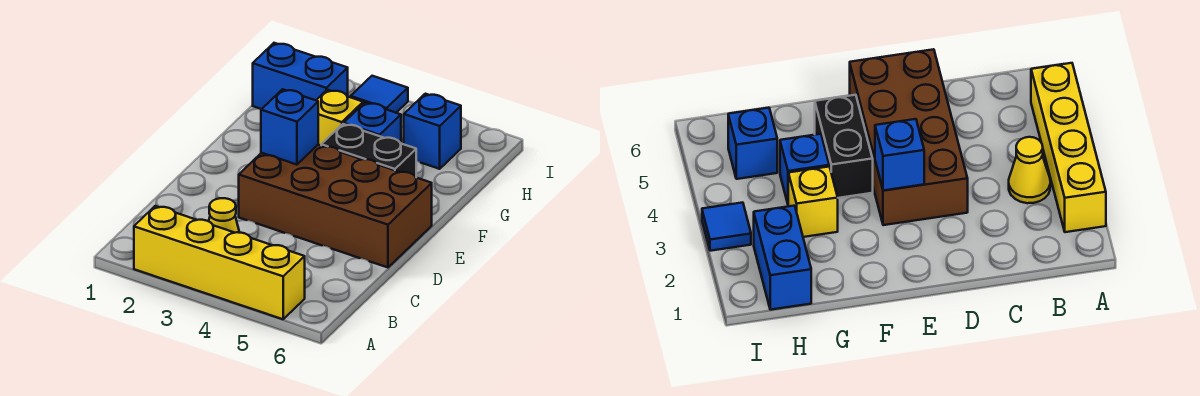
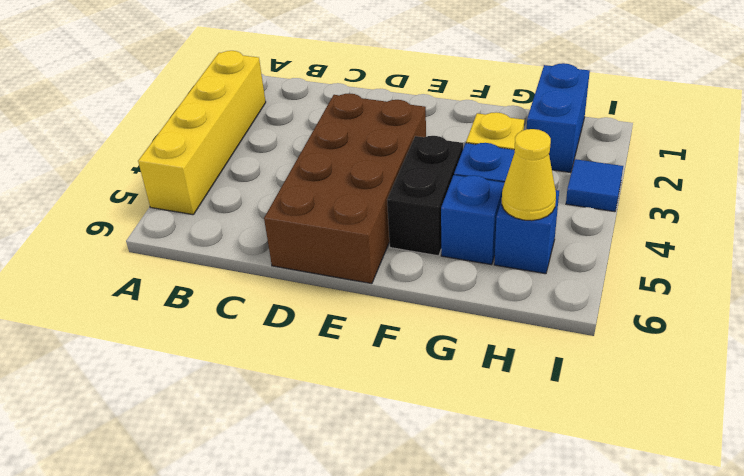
yellow 1x1 cone [209,198,240,233] -> yellow 1x1 cone moved to [502,129,556,221]
blue 1x1 brick [261,89,318,165] -> blue 1x1 brick moved to [441,175,504,265]

